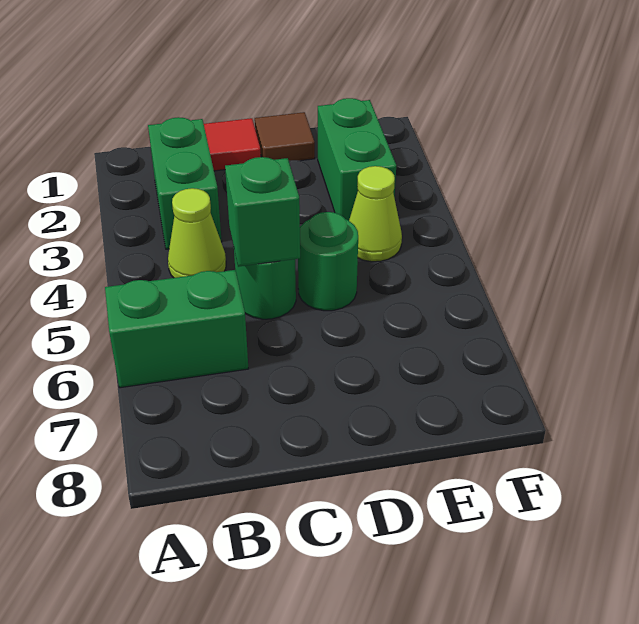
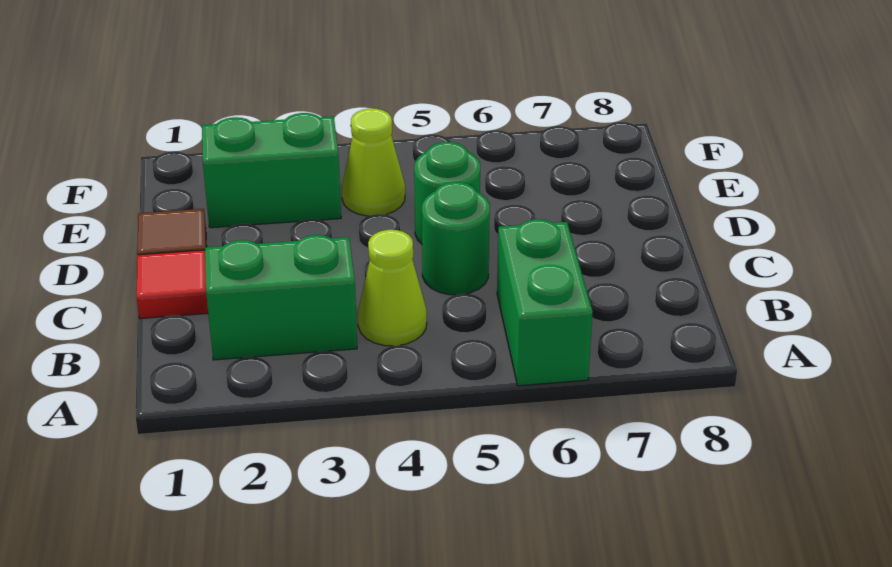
green 1x1 brick [225,157,300,267] -> none

